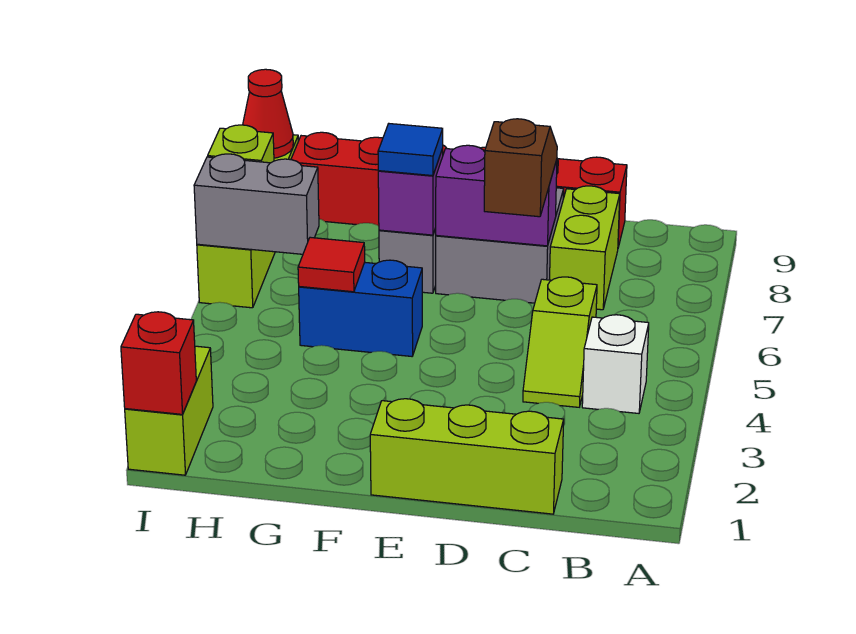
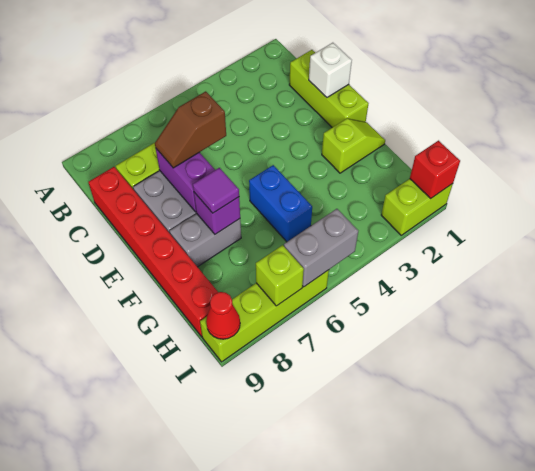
white 1x1 brick [582,315,649,413] -> white 1x1 brick moved to [309,43,352,97]
lime 1x2 slope [523,277,597,407] -> lime 1x2 slope moved to [322,119,385,173]
blue 1x1 tile [378,124,443,176] -> purple 1x1 tile [193,168,239,213]
red 1x1 tile [298,237,365,292] -> none
grey 1x2 brick [194,154,319,254] -> grey 1x2 brick turned to [284,209,358,287]

